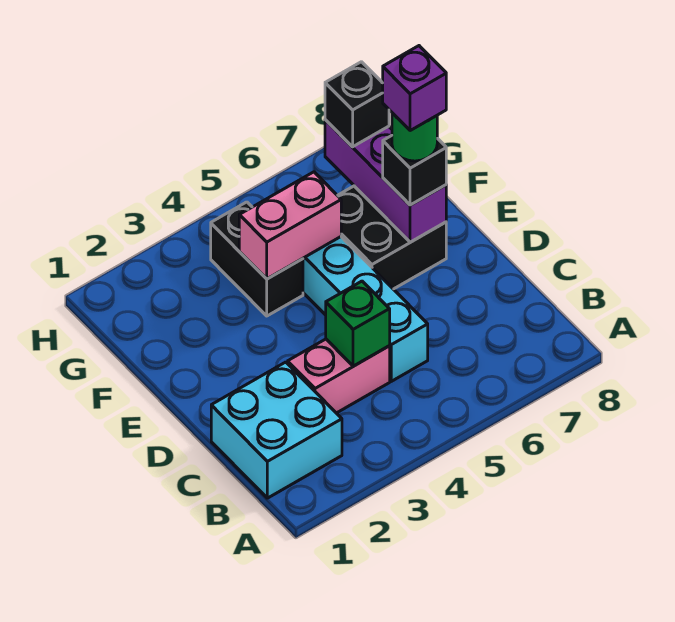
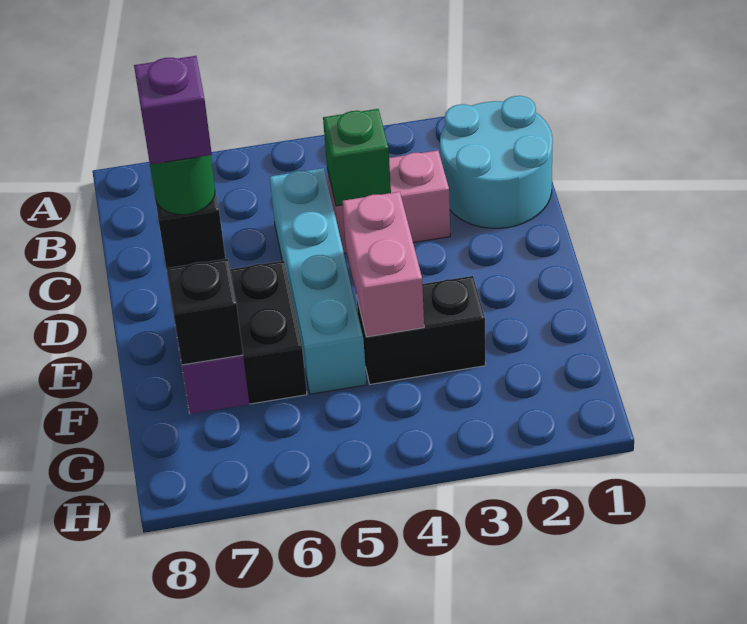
cyan 2x2 brick [211,362,342,498] -> cyan 2x2 round brick [440,96,553,228]
black 1x2 brick [211,202,303,316] -> black 1x2 brick turned to [356,276,486,384]
pink 1x2 brick [239,172,341,279] -> pink 1x2 brick turned to [343,192,424,337]

